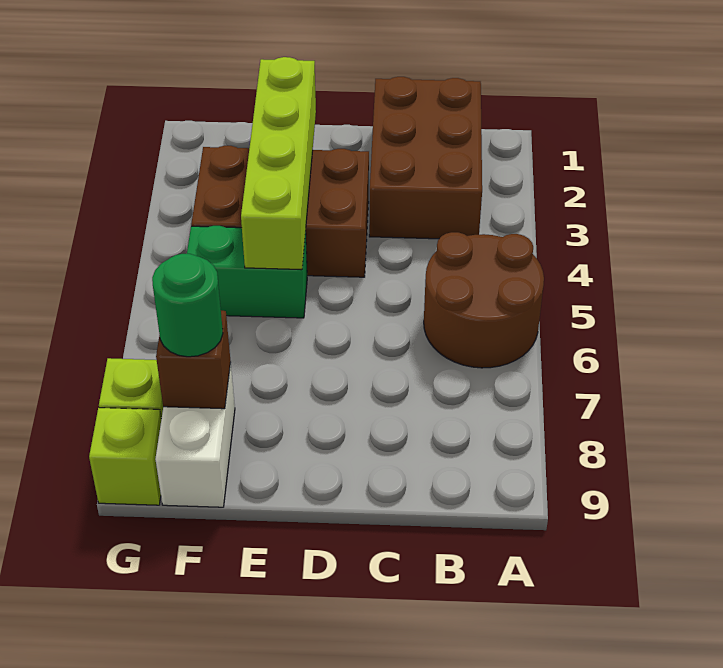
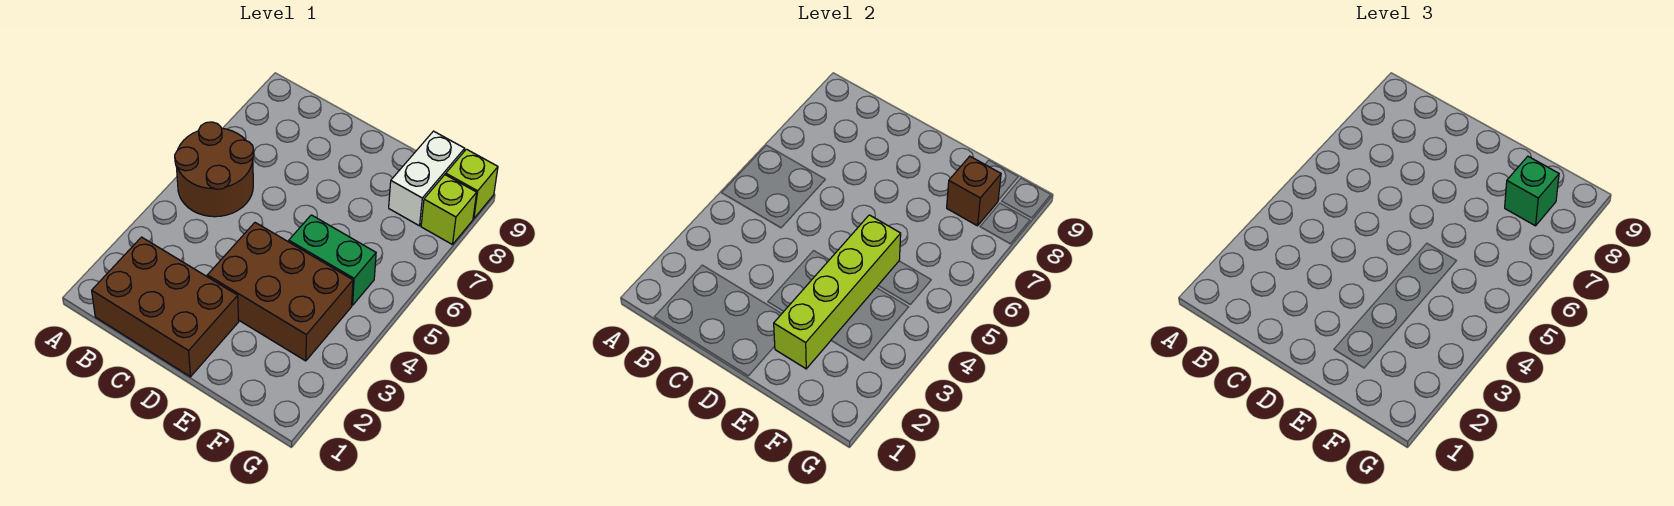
brown 2x3 brick [369,77,482,239] -> brown 2x3 brick turned to [92,237,239,377]
green 1x1 round brick [152,253,223,357] -> green 1x1 brick [1505,156,1559,226]

